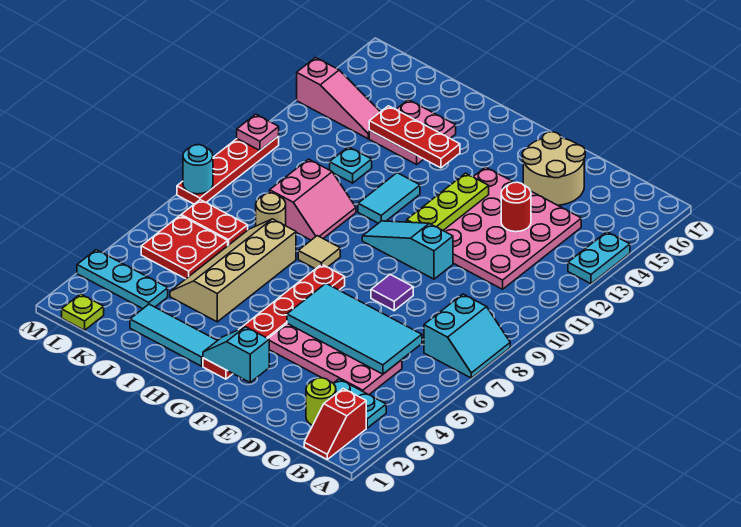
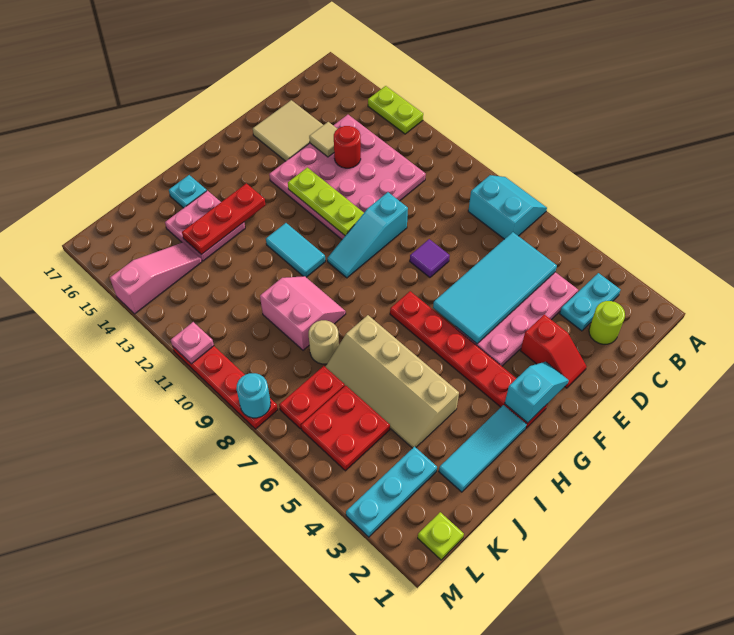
cyan 1x2 plate [568,232,630,284] -> lime 1x2 plate [368,86,423,134]
red 1x2 slope [304,388,366,459] -> red 1x2 slope moved to [521,315,587,388]
tan 2x2 round brick [522,132,585,205] -> tan 2x2 tile [253,100,323,161]
cyan 1x2 slope [203,327,269,382] -> cyan 1x2 slope turned to [505,362,569,423]
tan 1x1 tile [298,236,340,269] -> tan 1x1 tile moved to [309,122,337,157]
cyan 1x1 plate [330,147,372,183] -> cyan 1x1 plate moved to [169,175,207,208]

